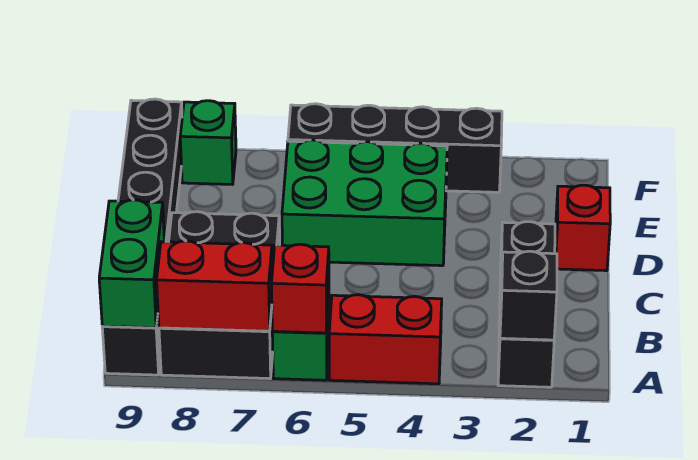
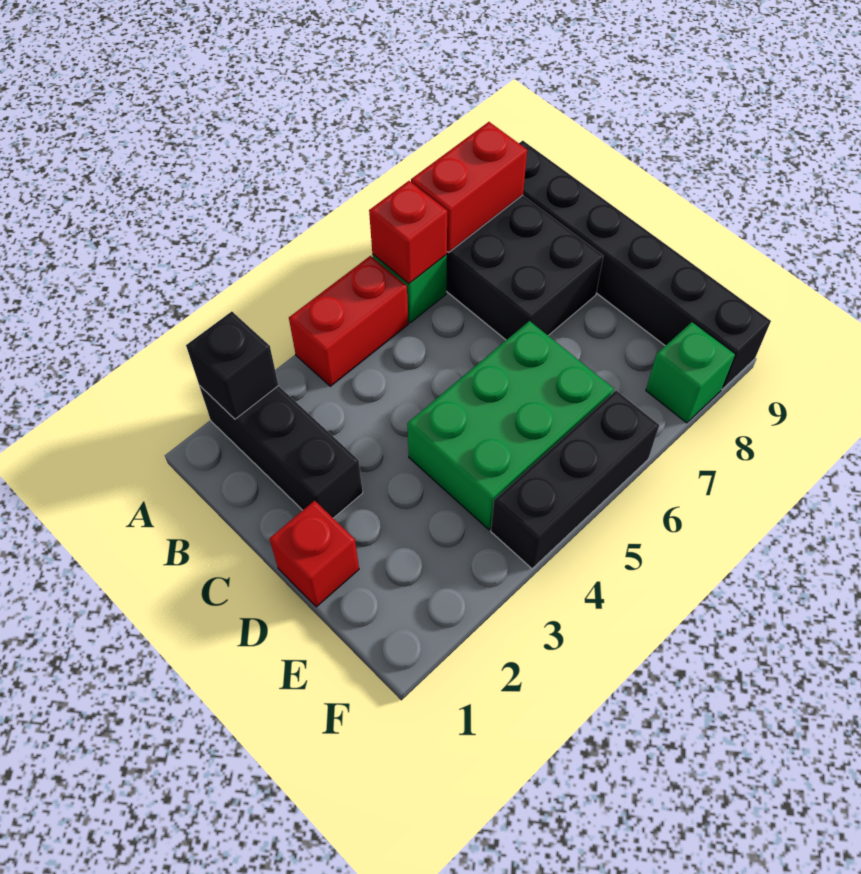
green 1x2 brick [99,200,164,328] -> none
black 1x4 brick [288,104,502,192] -> black 1x3 brick [491,390,659,569]

